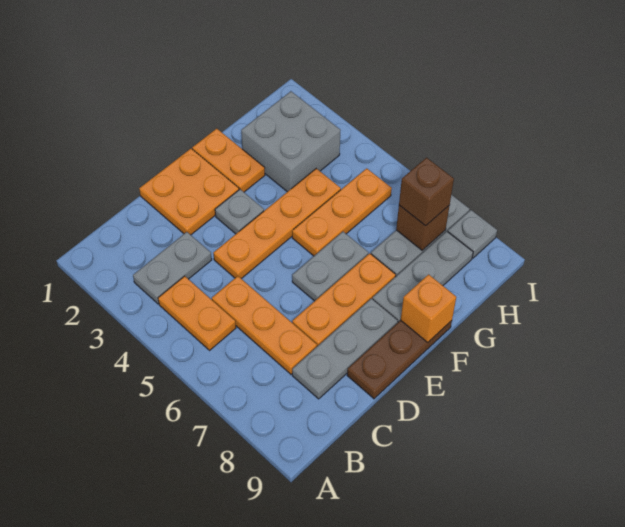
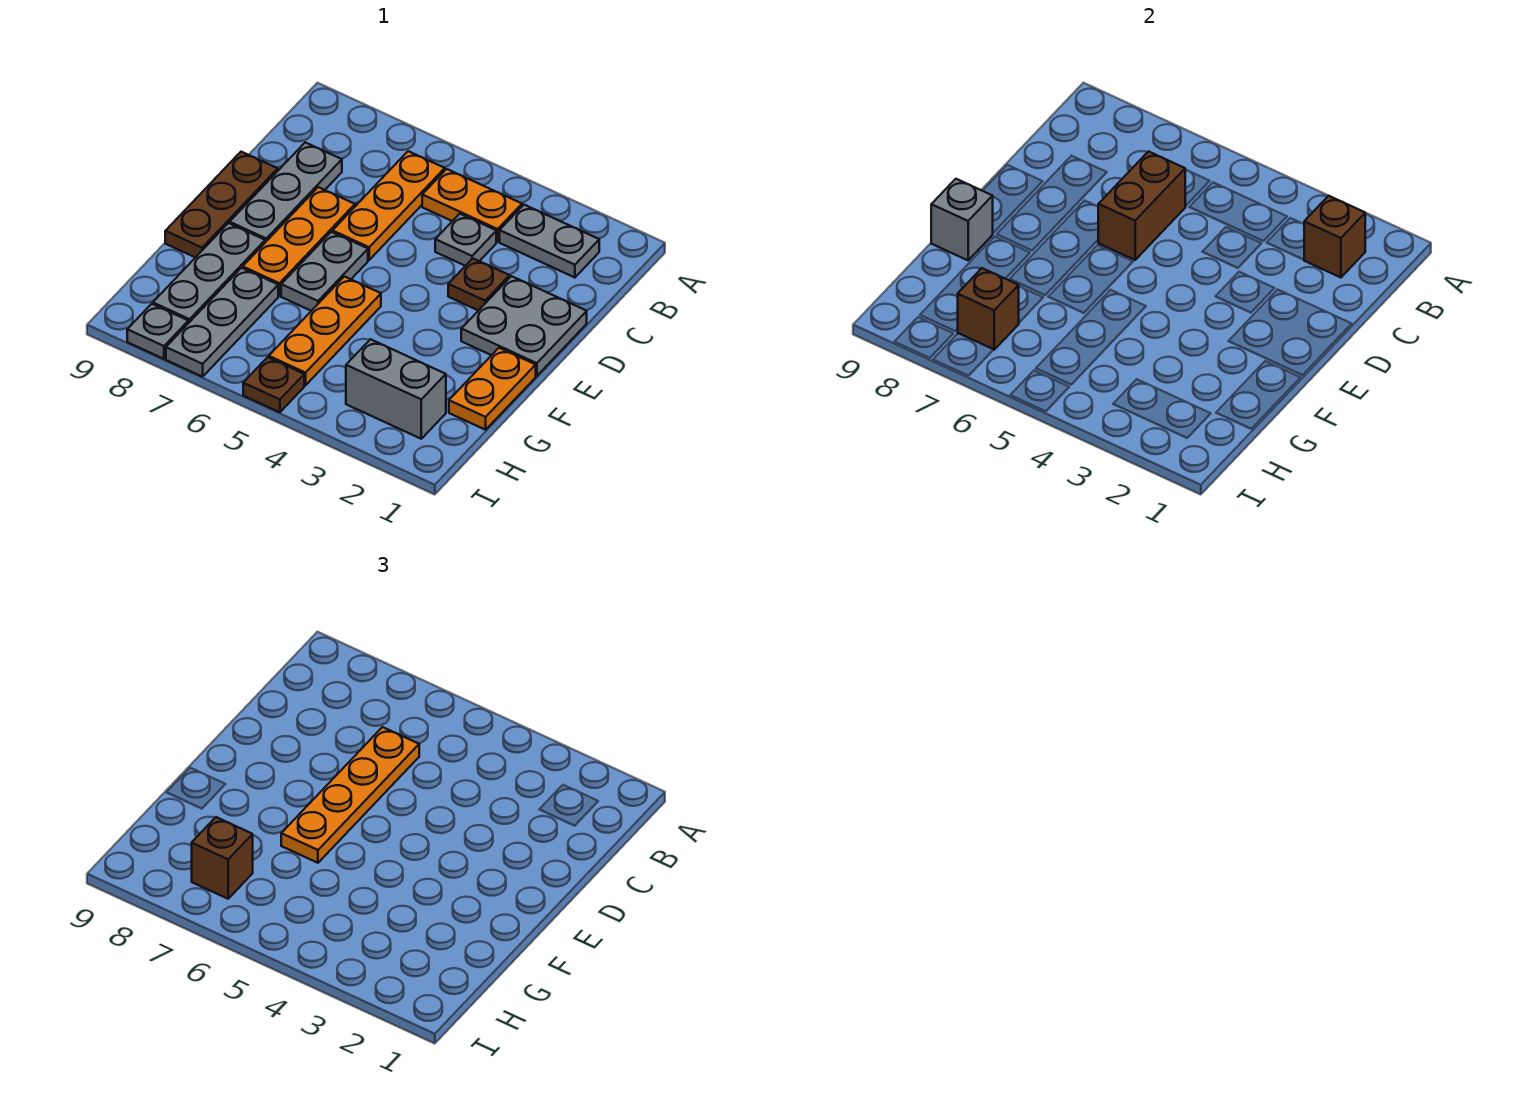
none -> brown 1x1 brick [1304,196,1365,277]
grey 1x2 plate [133,232,212,304] -> grey 1x2 plate turned to [500,205,599,277]
orange 1x3 plate [212,276,317,374] -> orange 1x3 plate turned to [332,151,445,260]
none -> brown 1x2 brick [1098,151,1185,260]
orange 2x2 plate [139,149,239,235] -> grey 2x2 plate [461,276,587,376]
none -> brown 1x1 plate [448,259,510,311]
orange 1x4 plate [214,168,341,279] -> orange 1x4 plate moved to [281,727,419,863]
grey 1x1 plate [215,189,264,234] -> grey 1x1 plate moved to [435,214,496,266]
orange 1x2 plate [192,129,265,192] -> orange 1x2 plate turned to [449,348,536,430]
orange 1x1 brick [401,274,456,343] -> grey 1x1 brick [931,179,993,260]
grey 2x2 brick [241,91,340,192] -> grey 1x2 brick [346,339,446,439]
none -> brown 1x1 plate [243,357,304,412]

